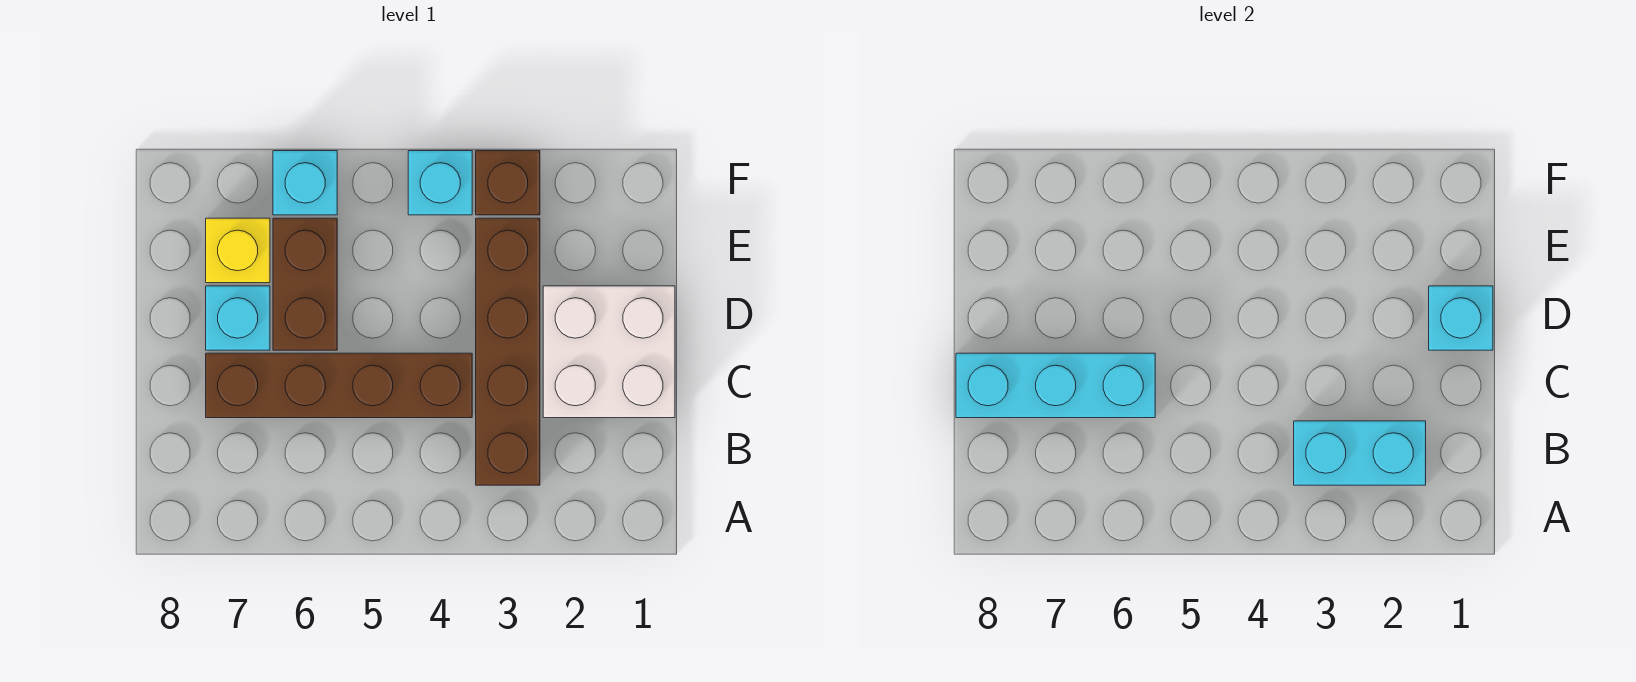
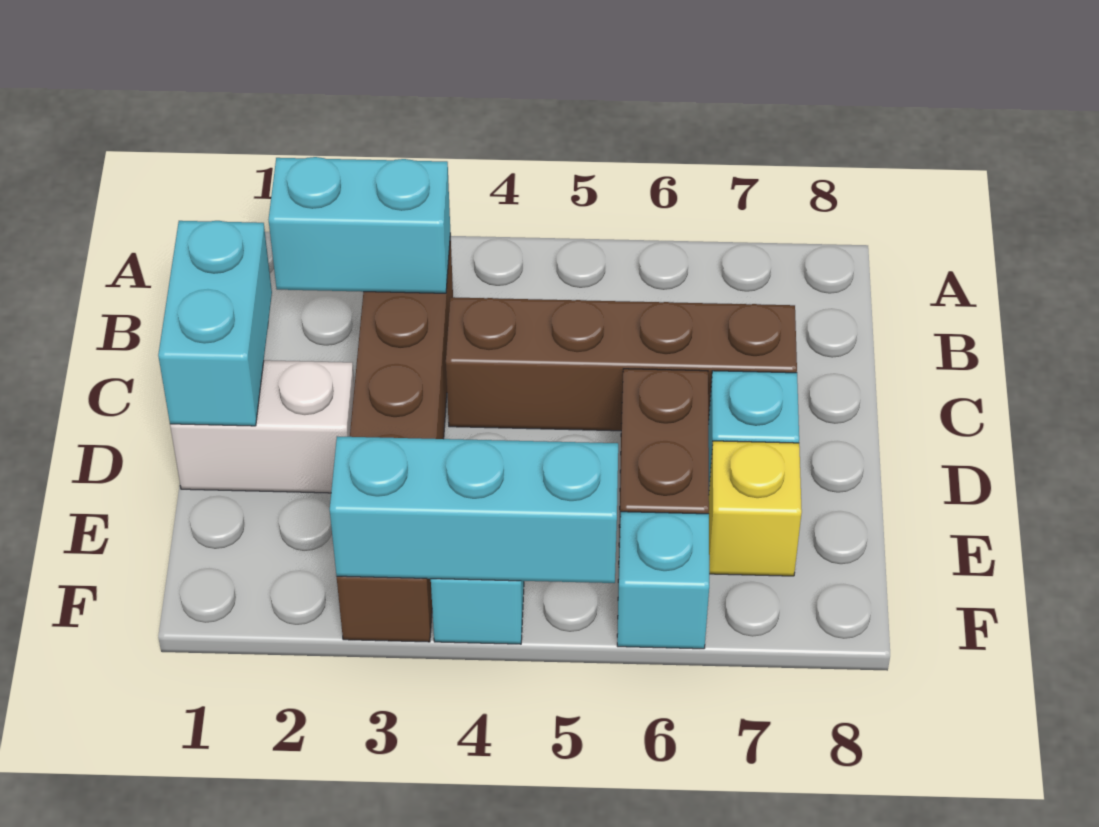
white 2x2 brick [543,286,675,418] -> white 1x2 brick [170,360,355,493]
cyan 1x3 brick [956,353,1155,418] -> cyan 1x3 brick moved to [330,436,618,583]
cyan 1x1 brick [1429,286,1493,350] -> cyan 1x2 brick [158,221,272,426]

